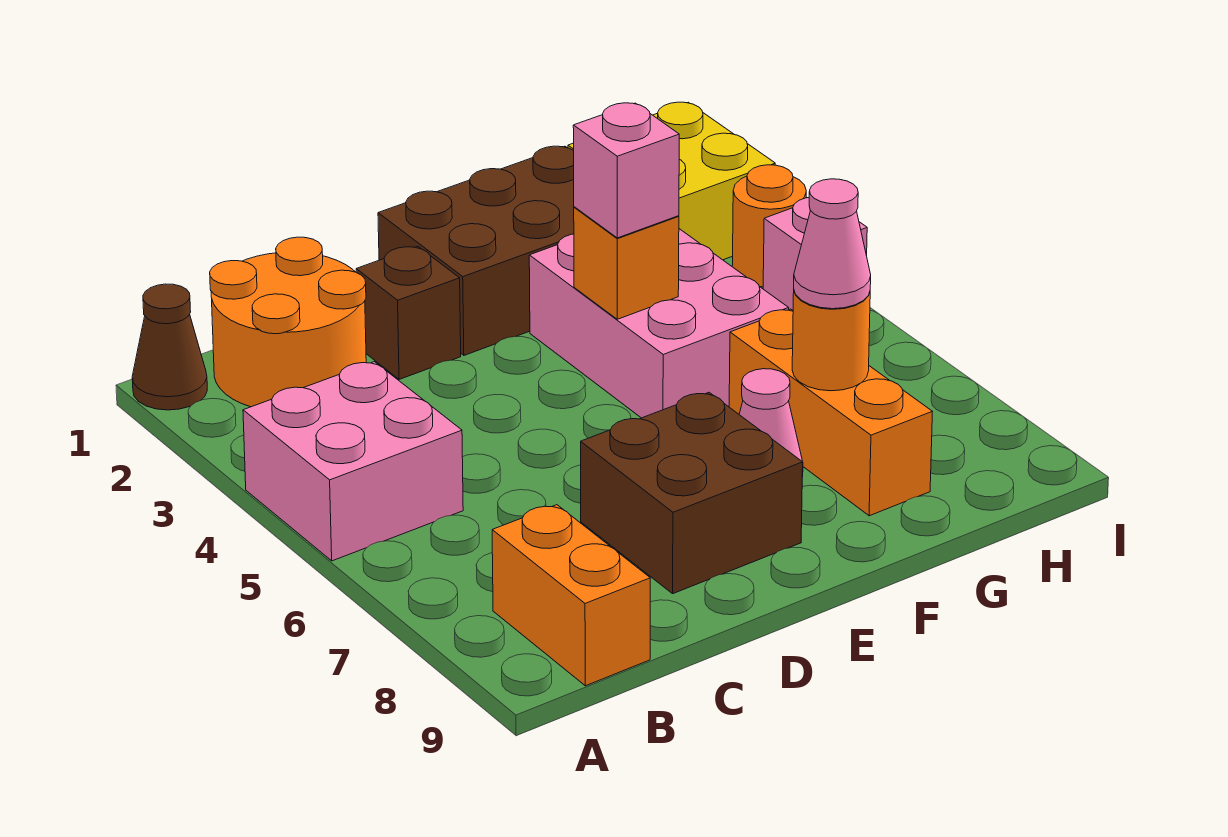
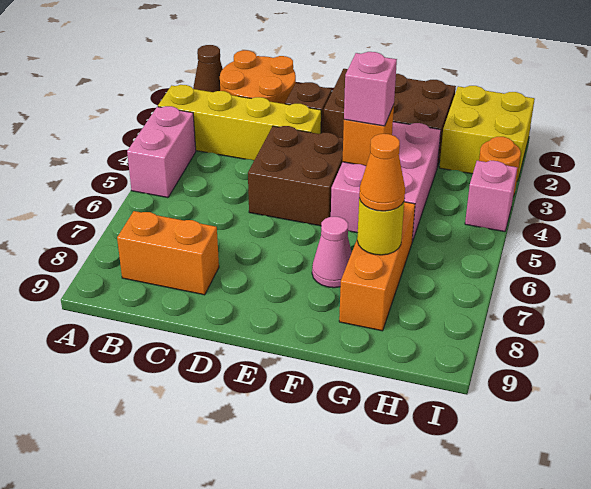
none -> yellow 1x4 brick [158,85,321,160]
pink 2x2 brick [243,362,463,561] -> pink 1x2 brick [127,106,196,198]
orange 1x2 brick [492,505,650,686] -> orange 1x2 brick turned to [117,211,219,295]
brown 2x2 brick [581,393,803,594] -> brown 2x2 brick moved to [248,126,343,226]
orange 1x1 round brick [792,291,870,391] -> yellow 1x1 round brick [357,198,404,255]
pink 1x1 cone [794,179,871,309] -> orange 1x1 cone [359,134,405,211]

